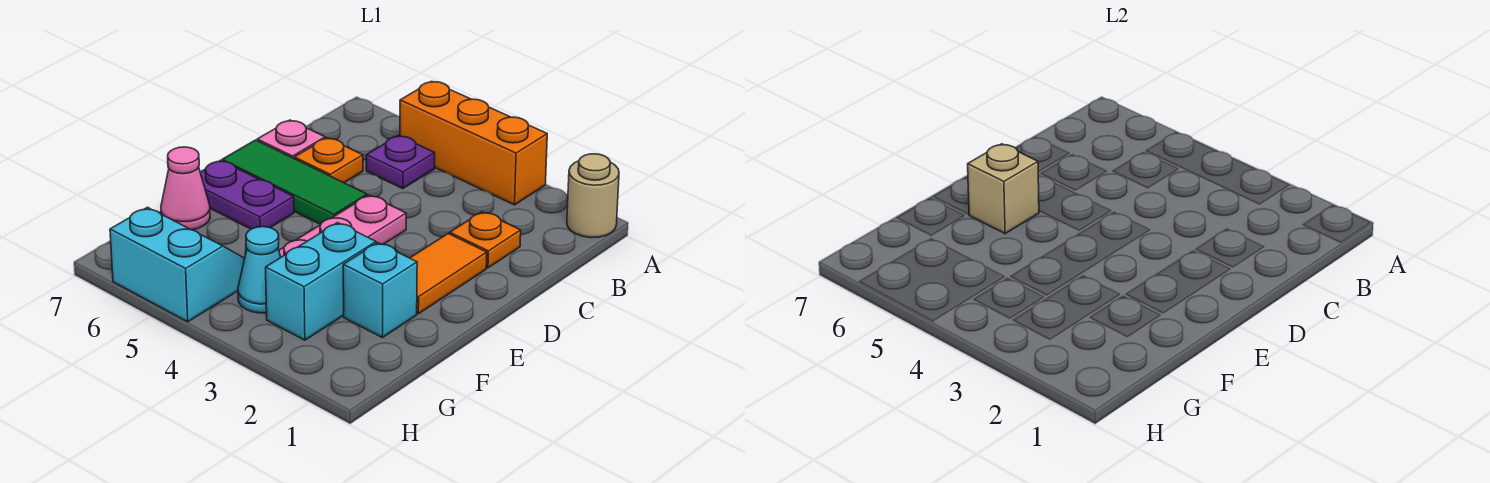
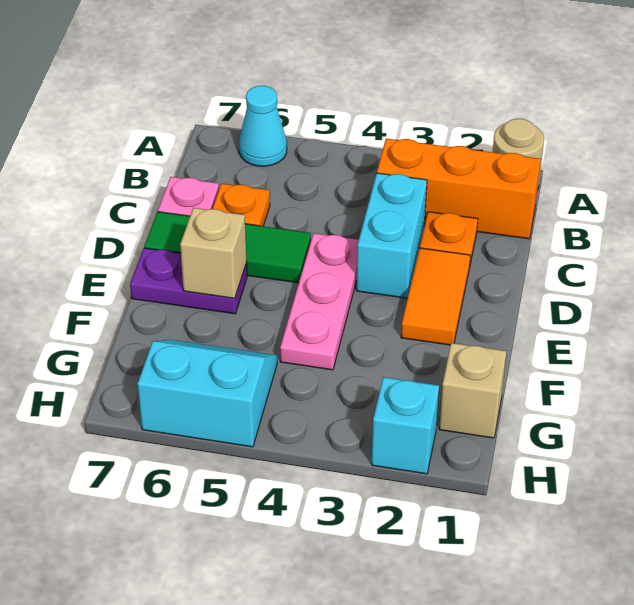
orange 1x3 brick [400,81,547,205] -> orange 1x3 brick moved to [377,138,541,239]
purple 1x1 plate [366,136,435,188] -> none
cyan 1x1 brick [343,243,417,338] -> cyan 1x1 brick moved to [372,377,439,474]
cyan 1x2 brick [266,223,376,340] -> cyan 1x2 brick moved to [356,173,427,298]
pink 1x1 cone [161,147,210,230] -> none
none -> tan 1x1 brick [439,343,506,438]
cyan 1x1 cone [238,227,281,313] -> cyan 1x1 cone moved to [239,86,287,166]

